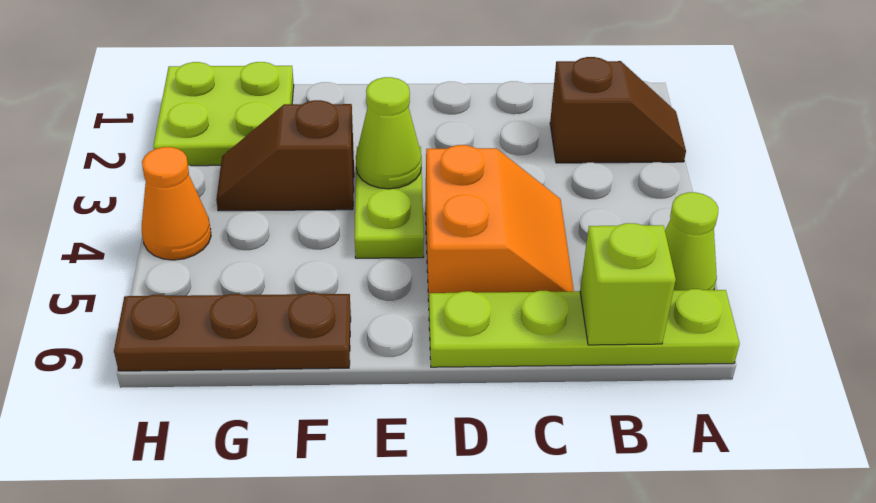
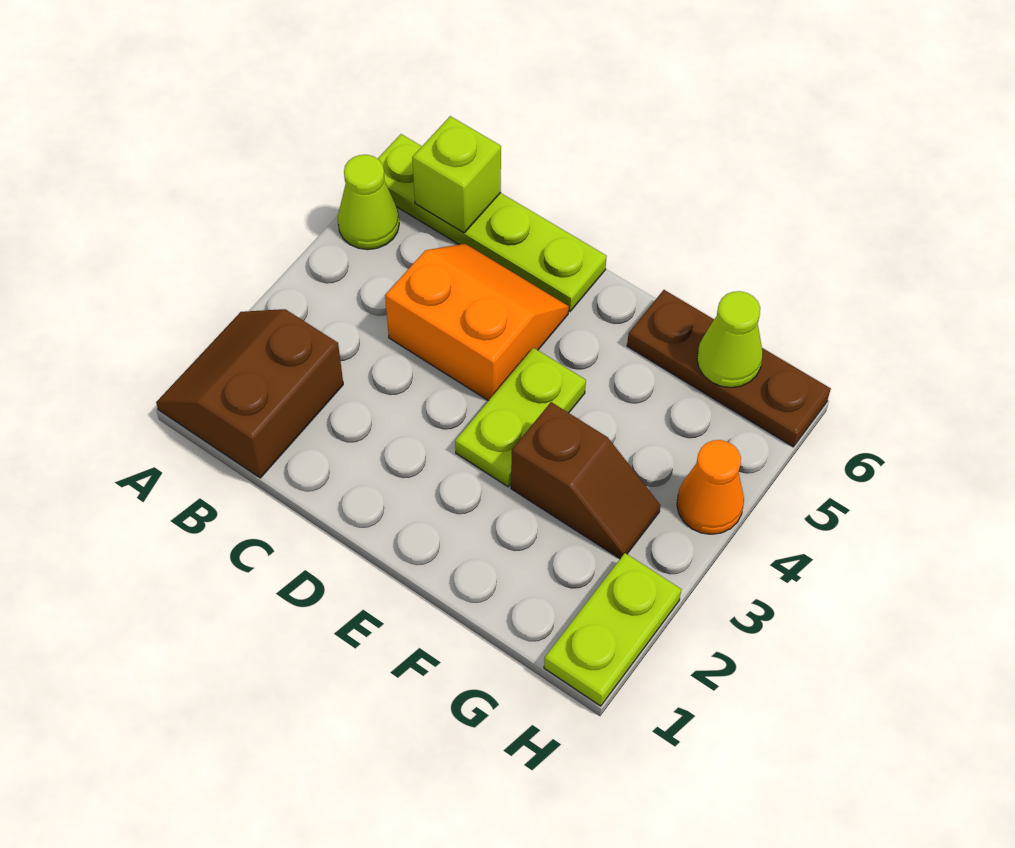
brown 1x2 slope [550,57,686,163] -> brown 2x2 slope [156,309,343,478]
orange 2x2 slope [425,145,574,302] -> orange 2x2 slope turned to [385,244,569,401]
lime 1x1 cone [356,77,422,189] -> lime 1x1 cone moved to [697,291,763,388]
lime 2x2 plate [153,62,294,166] -> lime 1x2 plate [544,553,681,706]

